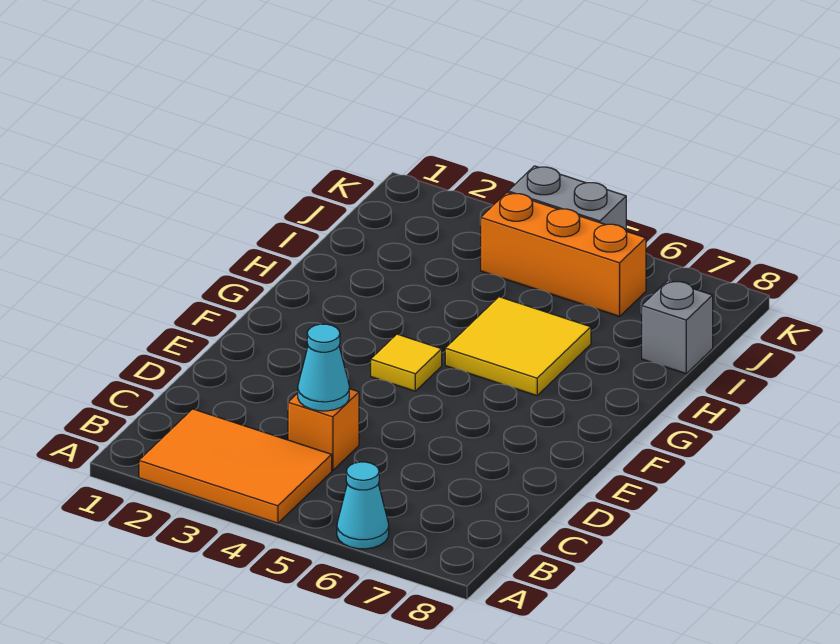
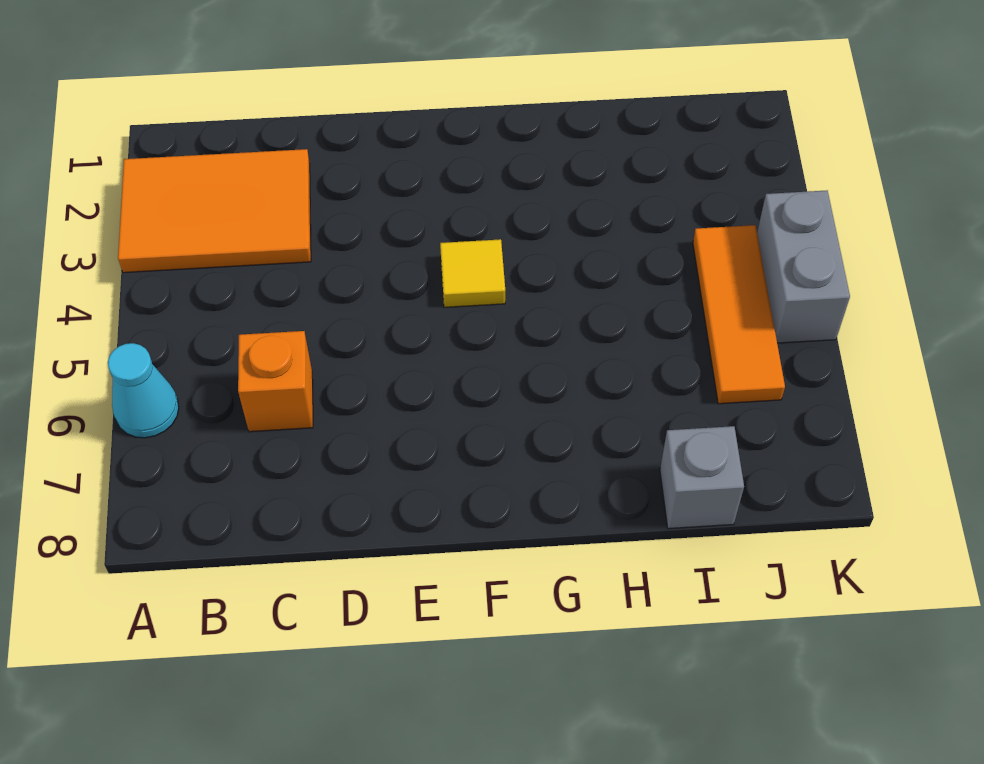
orange 2x3 tile [139,409,332,523] -> orange 2x3 tile turned to [118,149,311,273]
orange 1x1 brick [288,389,359,470] -> orange 1x1 brick moved to [238,331,313,432]
cyan 1x1 cone [298,324,349,411] -> none
yellow 2x2 tile [445,297,591,396] -> none
orange 1x3 brick [481,192,646,316] -> orange 1x3 tile [693,225,785,404]

